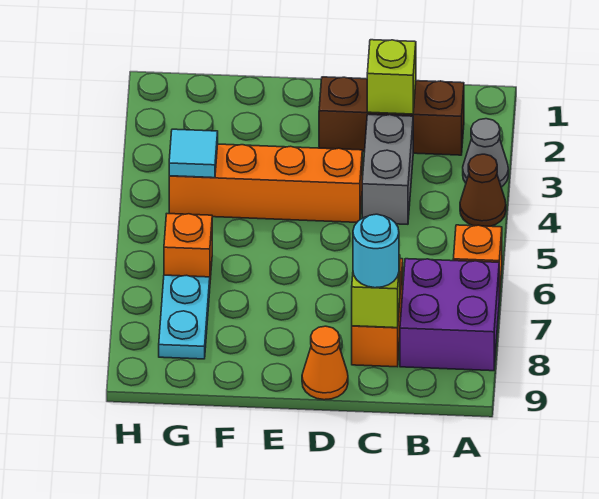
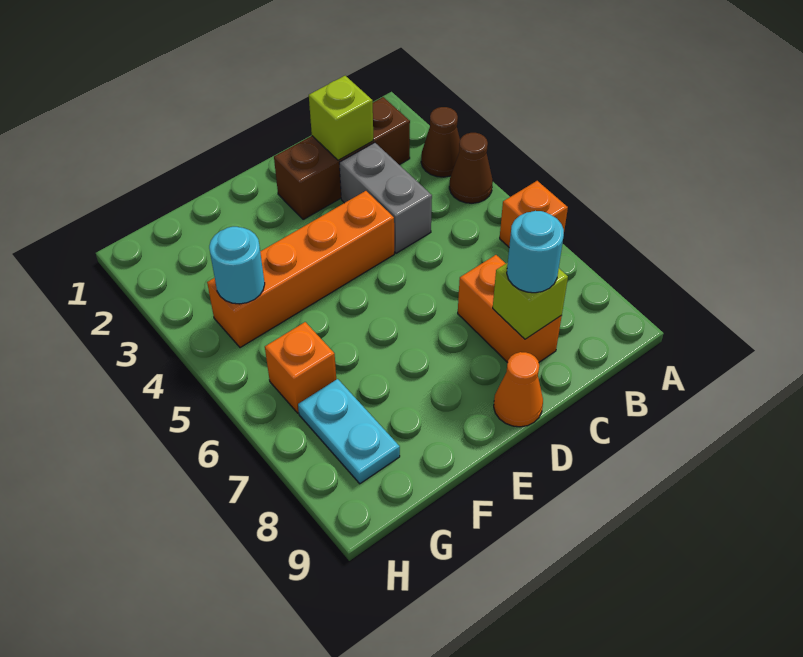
grey 1x1 cone [463,119,508,187] -> brown 1x1 cone [421,107,460,177]
purple 2x2 brick [400,259,499,371] -> none
cyan 1x1 tile [169,129,218,178] -> cyan 1x1 round brick [209,227,265,304]

